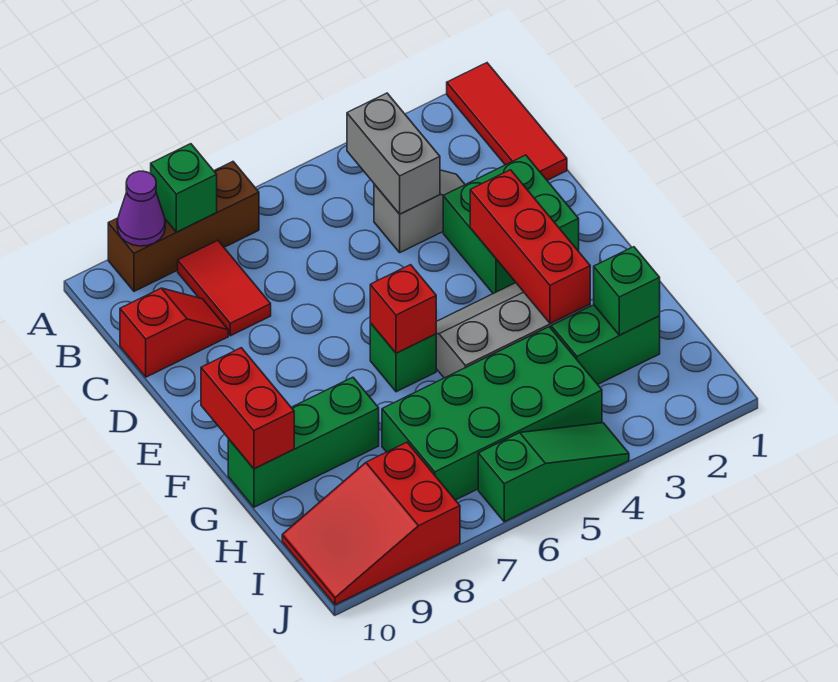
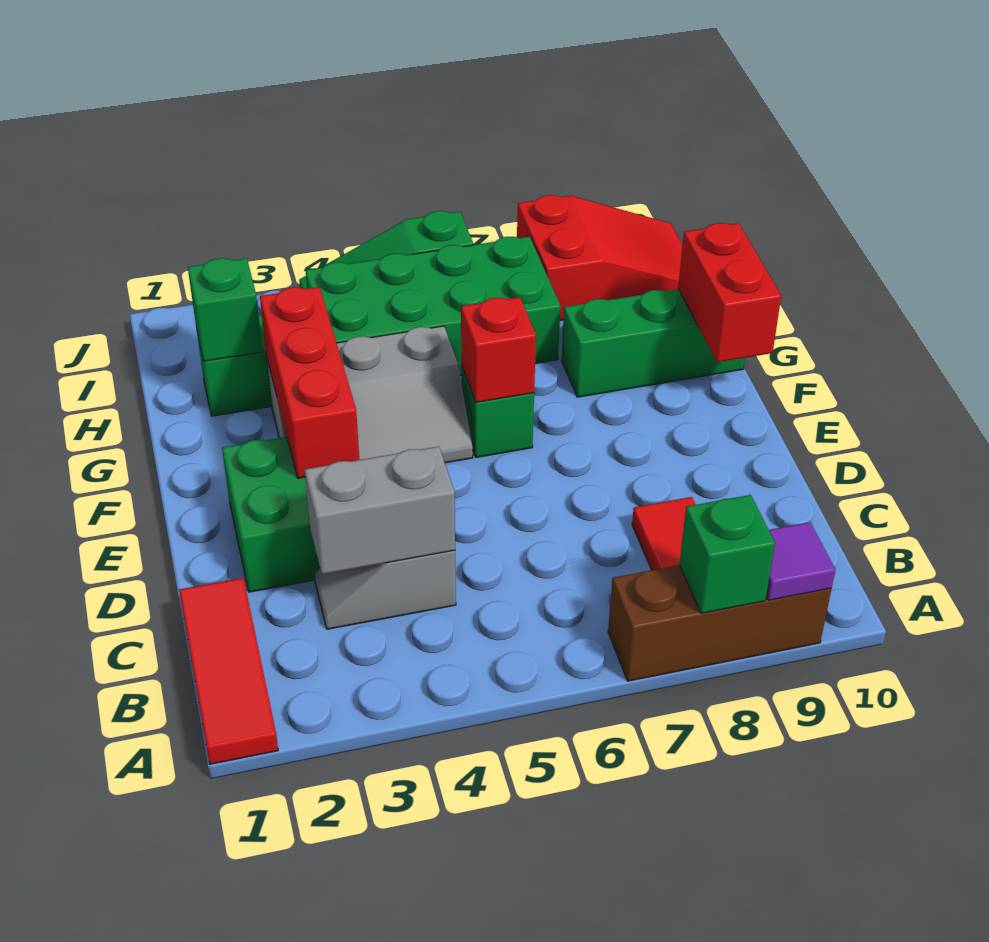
purple 1x1 cone [117,171,165,246] -> purple 1x1 tile [766,522,835,600]
grey 1x2 brick [347,93,440,214] -> grey 1x2 brick turned to [305,446,455,574]
red 1x2 slope [120,288,228,377] -> none

